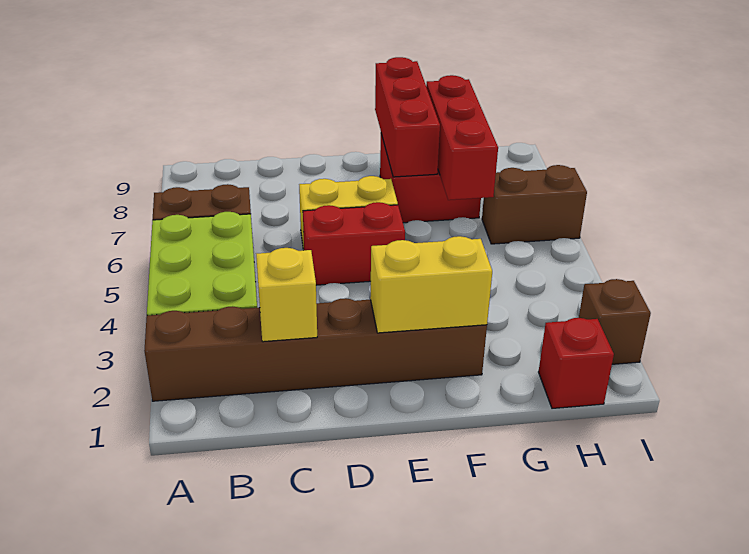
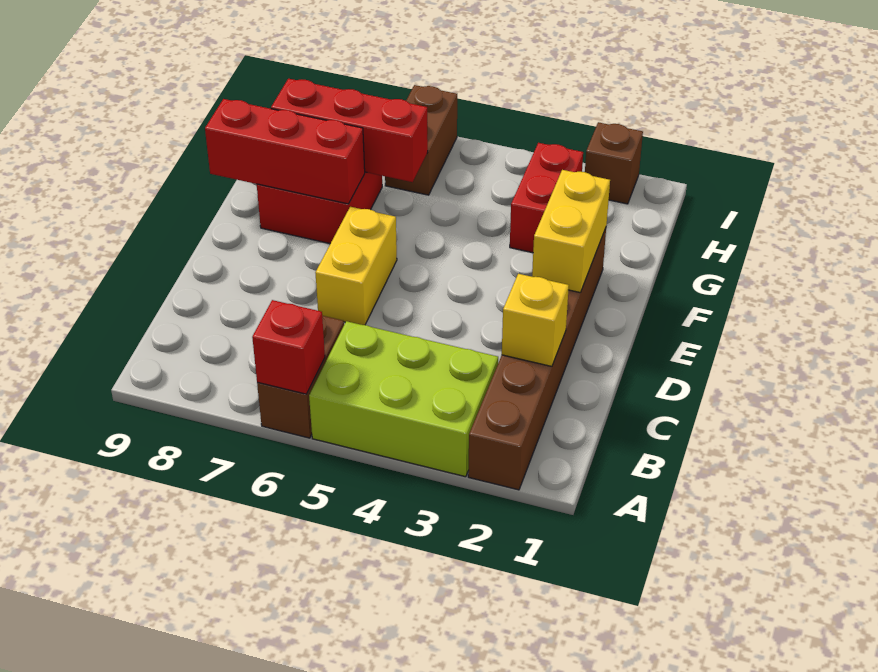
red 1x2 brick [303,202,405,285] -> red 1x2 brick moved to [510,143,583,253]
red 1x1 brick [539,318,614,408] -> red 1x1 brick moved to [252,300,325,394]

